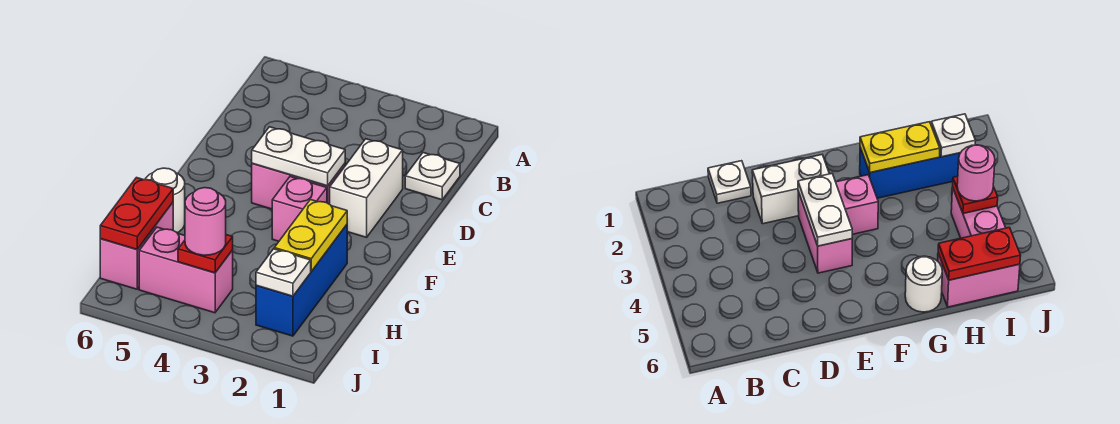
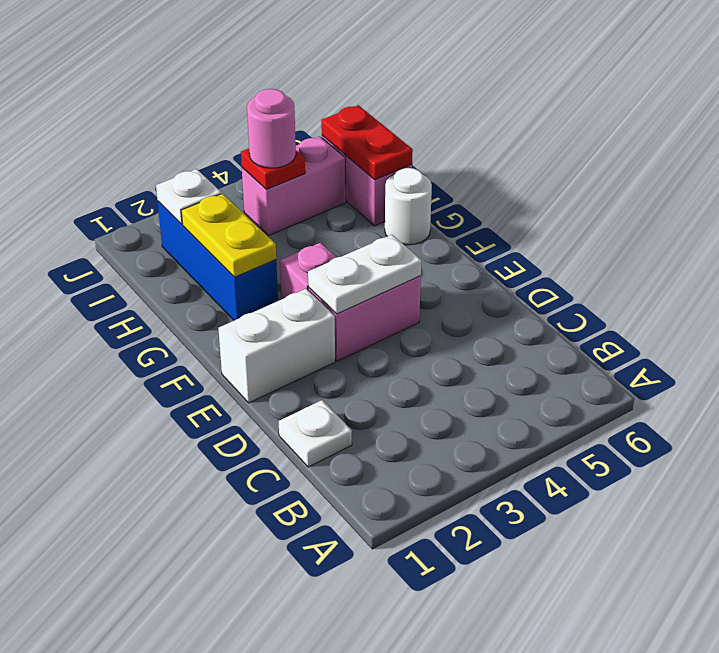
white 1x2 brick [330,139,403,237] -> white 1x2 brick turned to [218,289,335,403]

